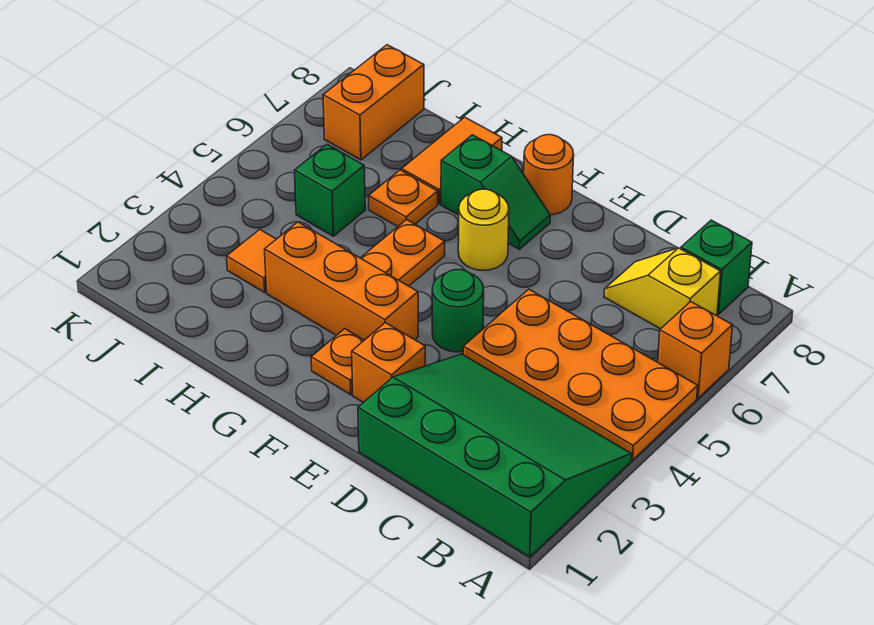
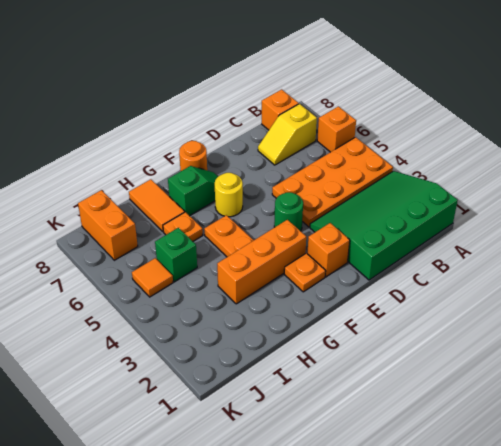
green 1x1 brick [681,220,752,314] -> orange 1x1 brick [262,89,299,130]
orange 1x1 tile [227,229,276,292] -> orange 1x1 tile moved to [132,258,173,297]

